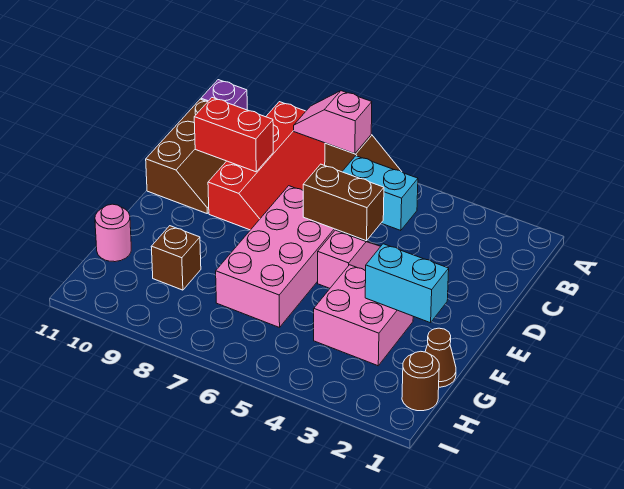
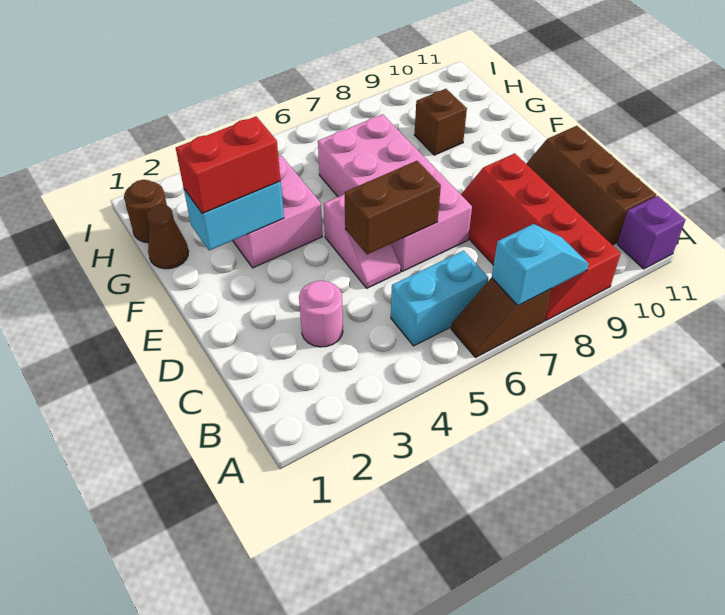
pink 1x2 slope [294,91,372,154] -> cyan 1x2 slope [492,224,589,306]
red 1x2 brick [194,98,273,172] -> red 1x2 brick moved to [176,117,281,214]
pink 1x1 round brick [95,204,131,262] -> pink 1x1 round brick moved to [299,281,343,347]

